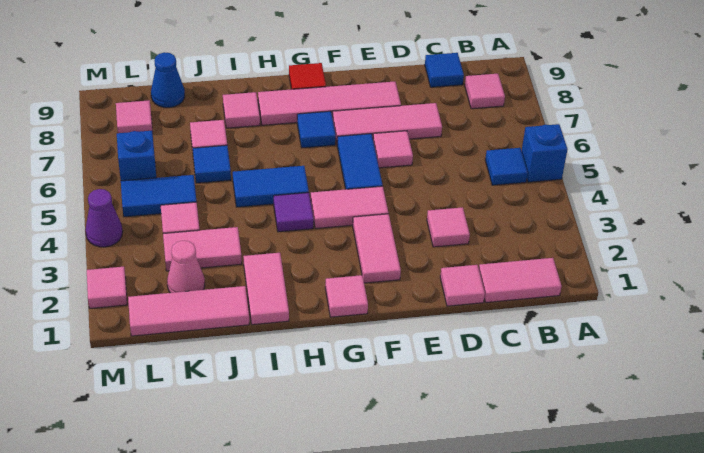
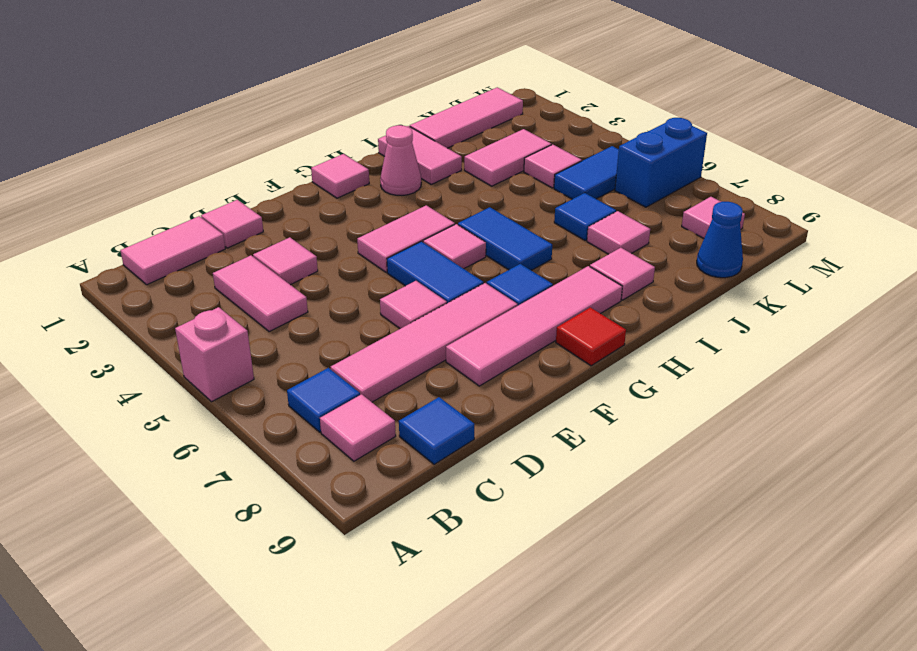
blue 1x1 brick [522,124,568,182] -> pink 1x1 brick [175,307,254,402]
blue 1x1 tile [485,148,528,185] -> blue 1x1 tile moved to [287,368,360,432]
pink 1x3 tile [333,103,442,142] -> pink 1x4 tile [331,283,518,402]
pink 1x2 tile [353,214,401,283] -> pink 1x2 tile moved to [213,255,308,332]
purple 1x1 tile [274,193,314,232] -> none
blue 1x2 tile [233,166,309,207] -> blue 1x2 tile turned to [458,207,552,270]
pink 1x1 cone [167,241,205,293] -> pink 1x1 cone moved to [380,125,421,195]
blue 1x1 brick [117,131,156,181] -> blue 1x2 brick [615,118,707,207]
pink 1x1 tile [87,267,127,308] -> pink 1x1 tile moved to [423,224,486,269]
purple 1x1 cone [85,189,123,247] -> none

